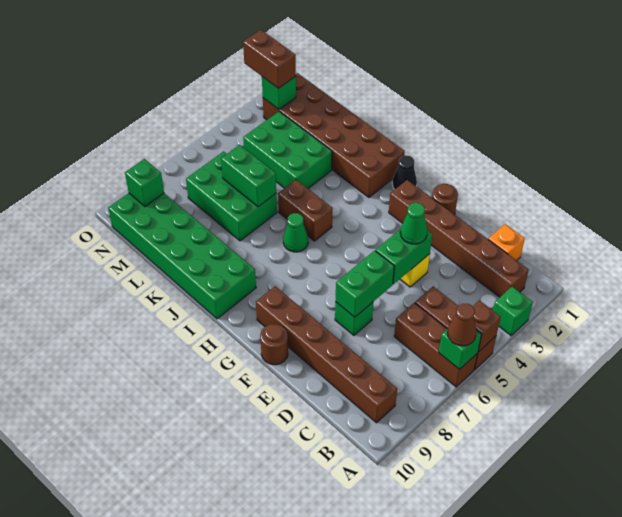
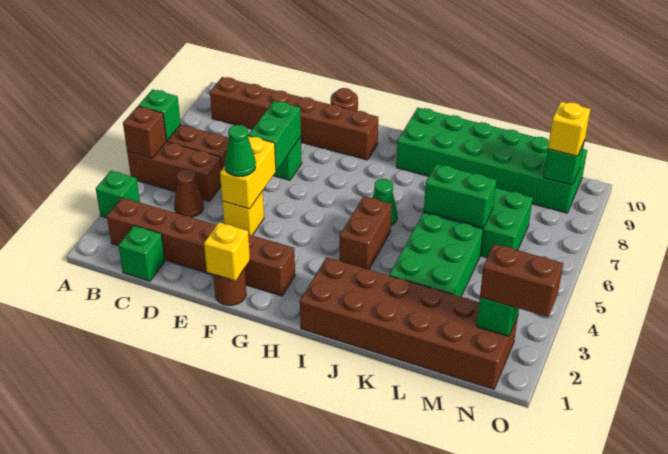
brown 1x1 cone [448,304,476,346] -> brown 1x1 cone moved to [174,169,204,217]
orange 1x1 brick [488,224,525,260] -> green 1x1 brick [118,226,165,281]
green 1x2 brick [376,229,432,284] -> yellow 1x2 brick [220,136,276,209]
none -> yellow 1x1 brick [204,222,250,281]
black 1x1 cone [392,155,417,189] -> none
brown 1x2 brick [278,180,333,241] -> brown 1x2 brick turned to [340,196,392,269]
green 2x3 brick [243,111,332,188] -> green 2x3 brick turned to [389,213,483,297]
none -> yellow 1x1 brick [548,102,590,156]

